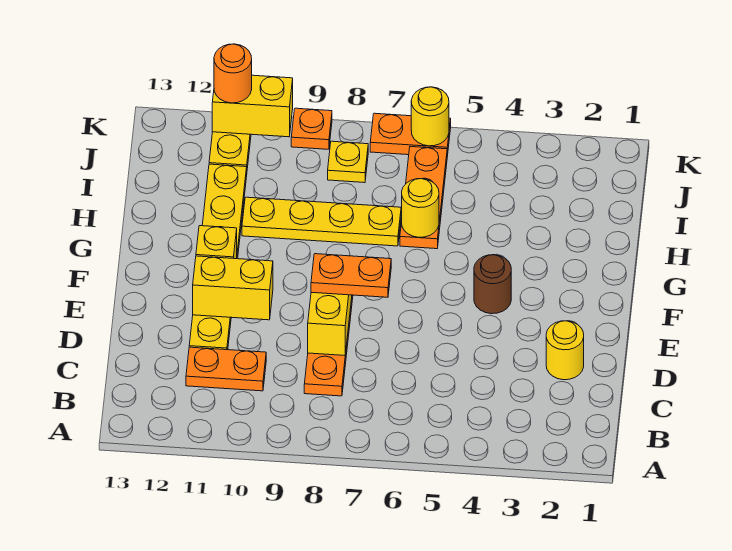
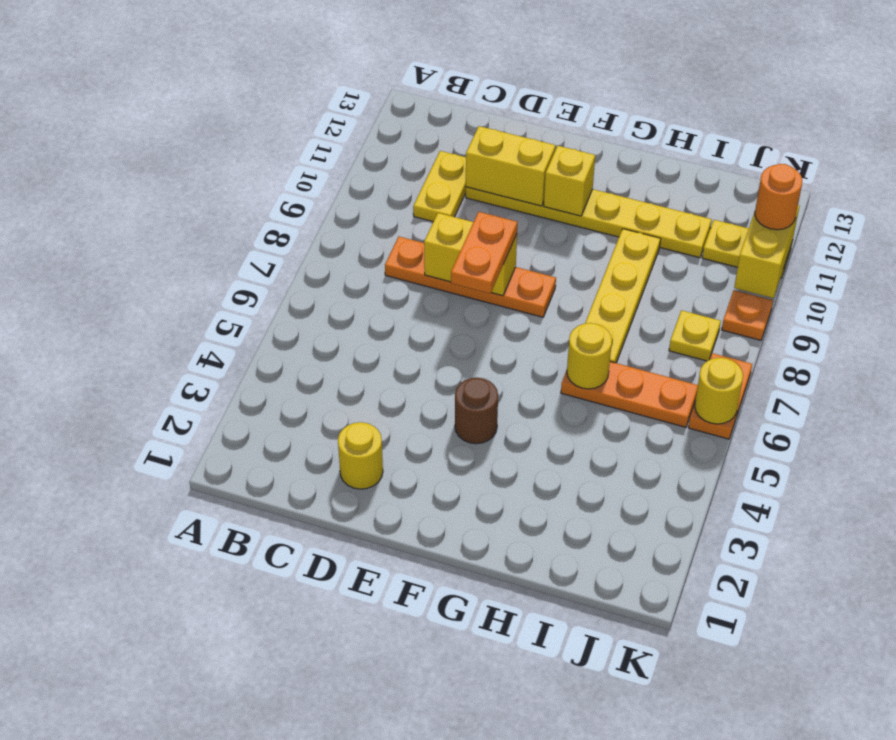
orange 1x2 plate [186,347,266,391] -> yellow 1x2 plate [413,151,466,222]
yellow 1x2 brick [193,256,273,320] -> yellow 1x2 brick turned to [466,126,555,206]

